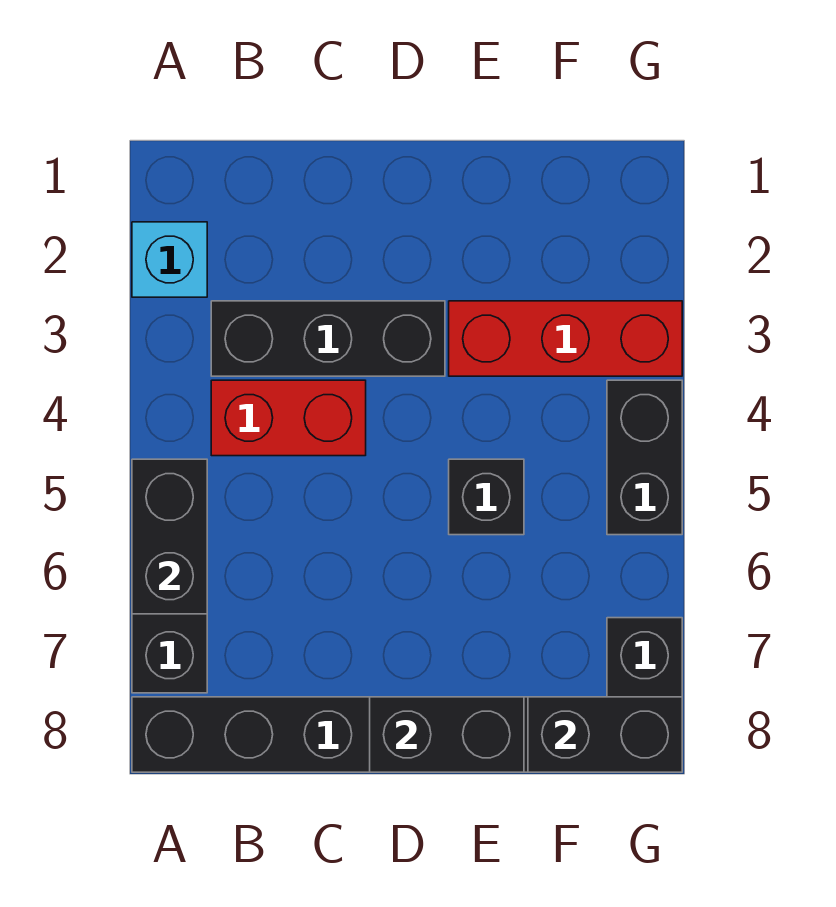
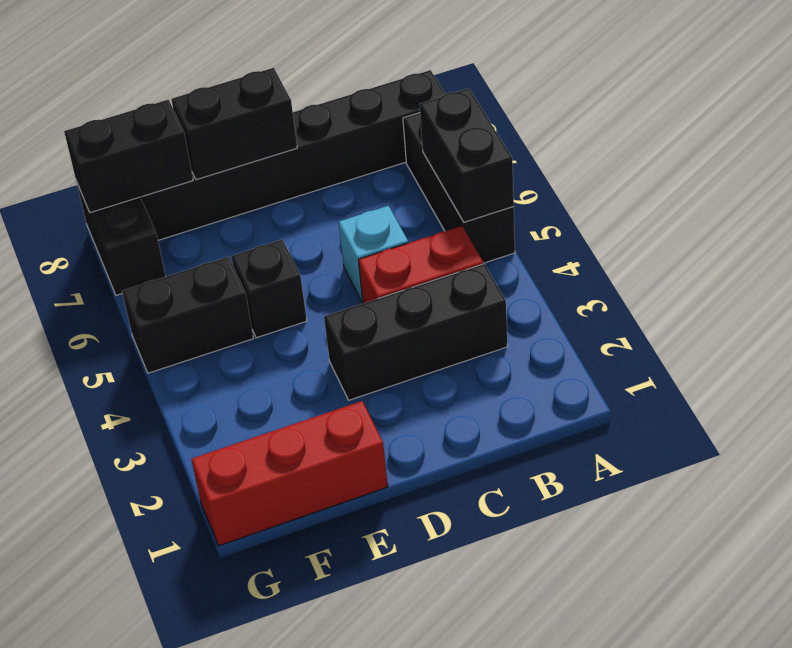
cyan 1x1 brick [132,222,207,297] -> cyan 1x1 brick moved to [339,206,408,303]
red 1x3 brick [449,301,682,376] -> red 1x3 brick moved to [191,401,388,546]
black 1x2 brick [607,380,682,535] -> black 1x2 brick turned to [122,257,253,373]

